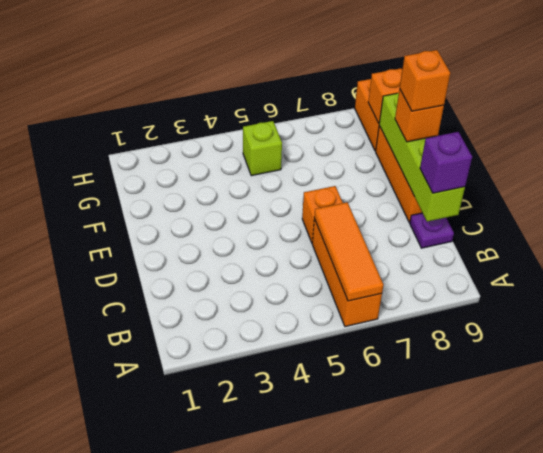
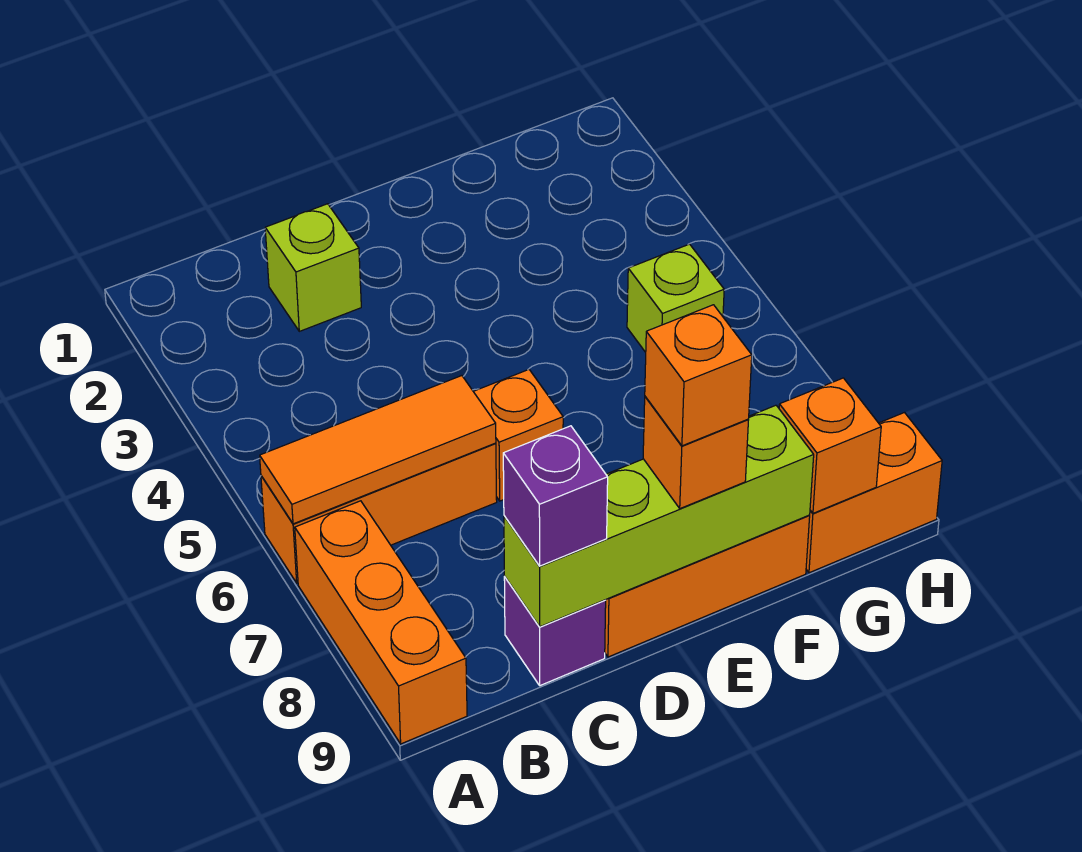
none -> orange 1x3 brick [295,501,467,744]
none -> lime 1x1 brick [265,204,361,331]
purple 1x1 plate [410,213,454,248] -> purple 1x1 brick [504,577,606,686]

